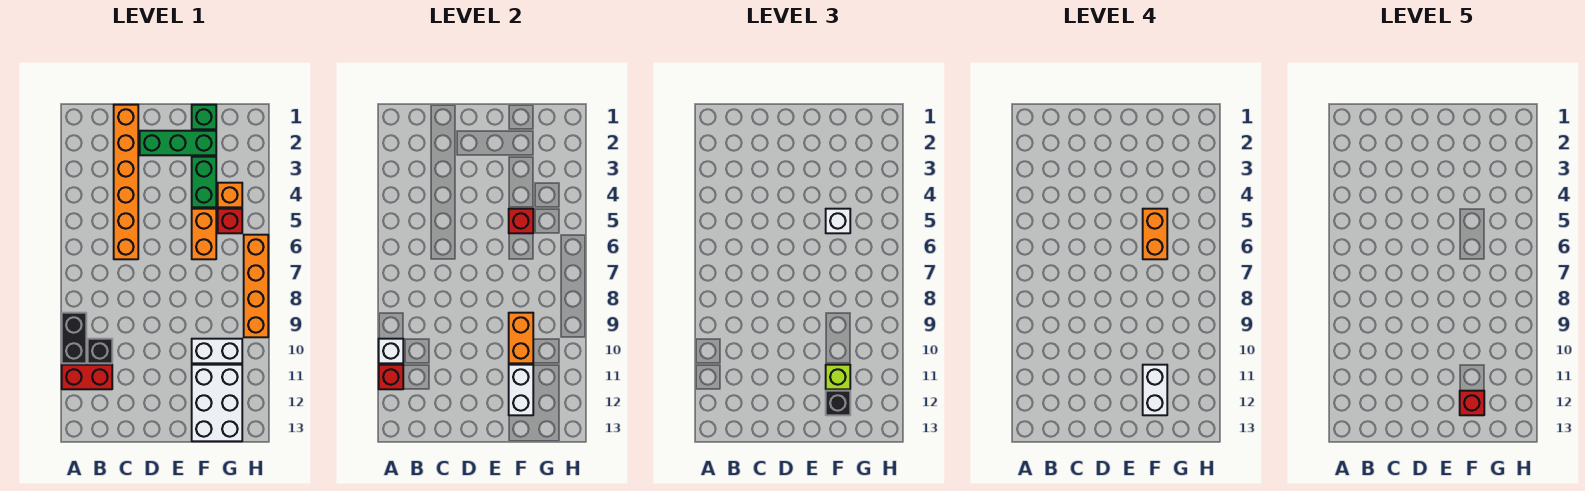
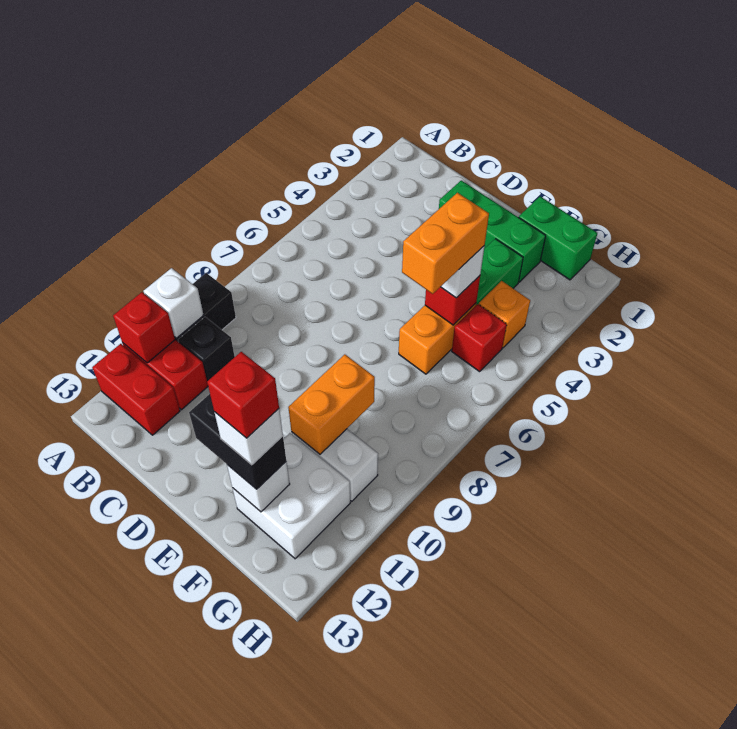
none -> red 1x2 brick [92,344,180,435]
orange 1x6 brick [114,105,138,259] -> none
green 1x1 brick [192,105,216,129] -> green 1x2 brick [519,196,597,280]
white 2x3 brick [192,365,242,441] -> white 2x2 brick [233,433,350,559]
white 1x2 brick [509,365,533,415] -> white 1x1 brick [227,462,290,512]
lime 1x1 brick [826,365,850,389] -> none
white 1x2 brick [1143,365,1167,415] -> white 1x1 brick [214,409,283,465]
black 1x1 brick [826,391,850,415] -> black 1x2 brick [189,394,286,489]
orange 1x4 brick [244,235,268,337] -> none

